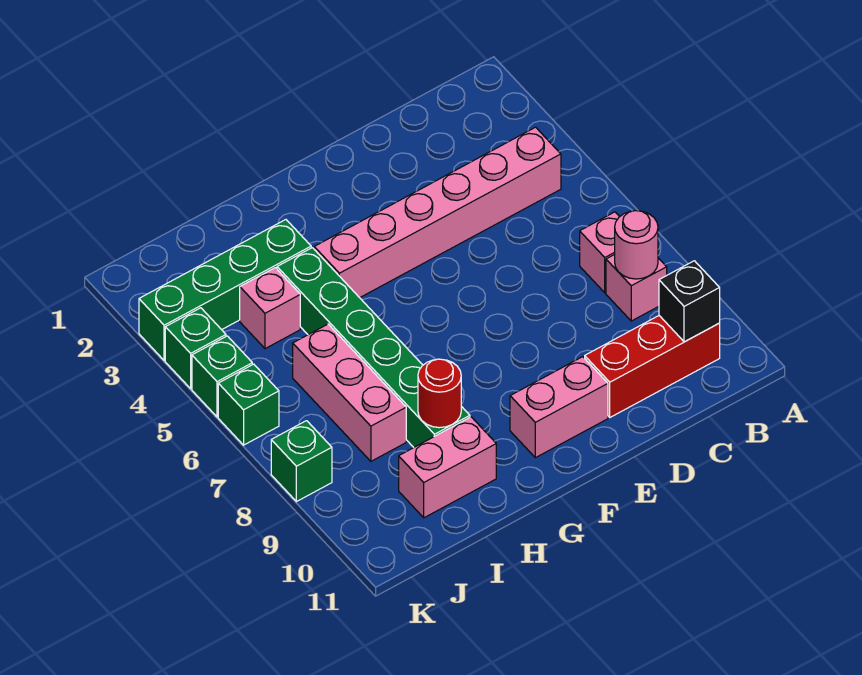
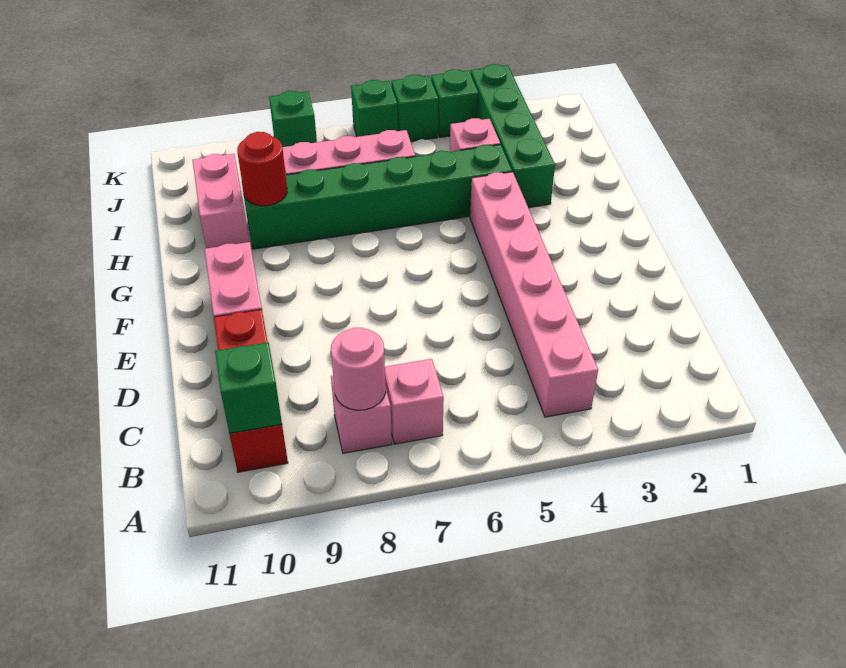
black 1x1 brick [659,261,720,342] -> green 1x1 brick [215,342,282,434]

